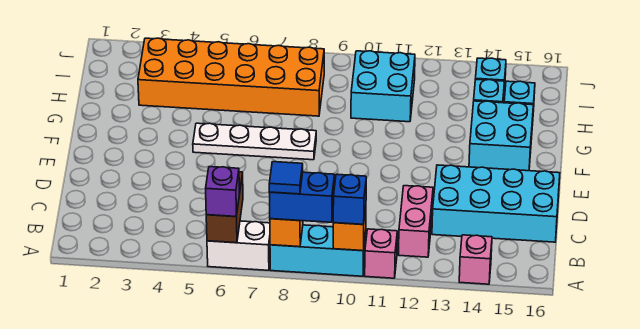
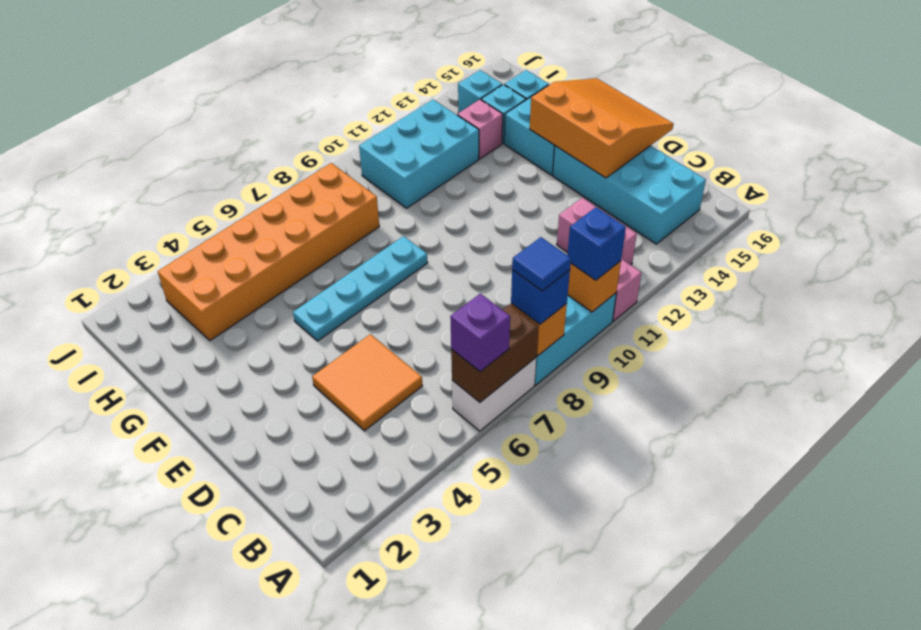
brown 1x2 brick [206,172,243,243] -> brown 1x2 brick turned to [451,305,538,402]
blue 1x2 brick [269,172,335,222] -> blue 1x1 brick [511,270,570,324]
pink 1x1 brick [459,235,492,284] -> pink 1x1 brick moved to [457,100,503,159]
none -> orange 2x2 tile [312,334,422,431]
cyan 2x4 brick [432,165,560,242] -> cyan 2x4 brick turned to [553,146,706,244]
none -> orange 3x3 slope [530,78,673,178]
white 1x4 plate [193,123,316,160] -> cyan 1x4 plate [293,236,428,341]
cyan 2x2 brick [351,51,415,122] -> cyan 2x3 brick [359,100,479,208]

